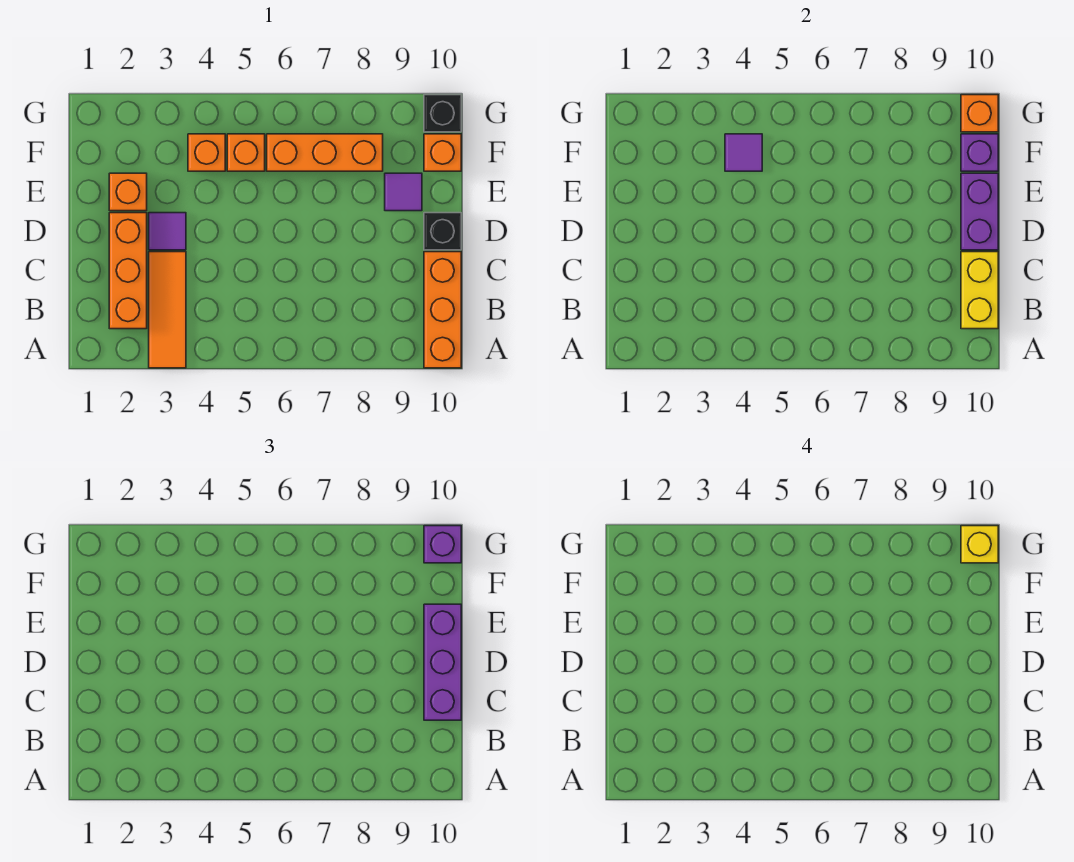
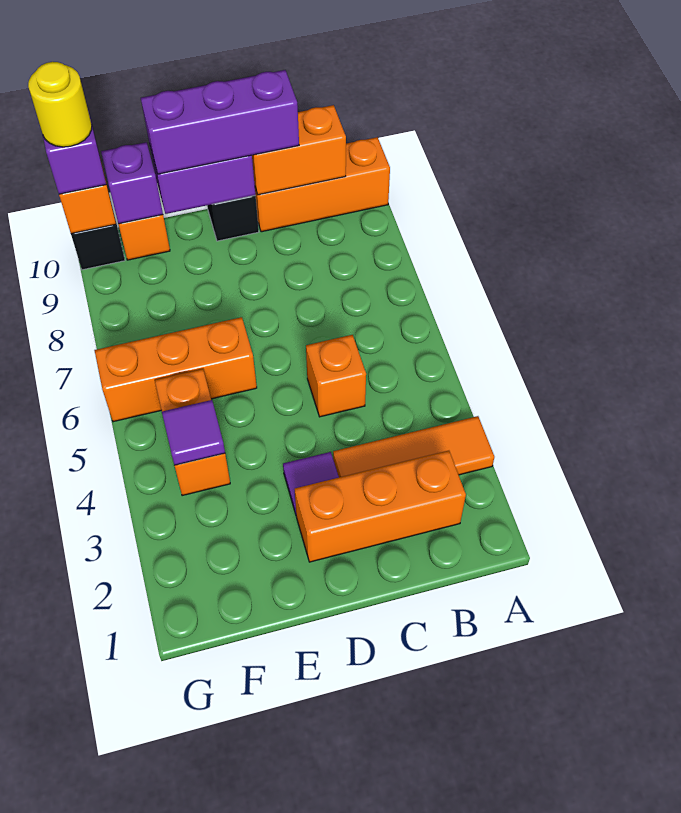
yellow 1x2 brick [961,252,998,329] -> orange 1x2 brick [252,105,346,195]
orange 1x1 brick [109,173,147,211] -> orange 1x1 brick moved to [306,335,366,417]
purple 1x1 tile [385,173,422,211] -> none
orange 1x3 brick [267,134,383,171] -> orange 1x3 brick turned to [94,317,257,422]
yellow 1x1 brick [961,526,998,563] -> yellow 1x1 round brick [28,62,92,147]

